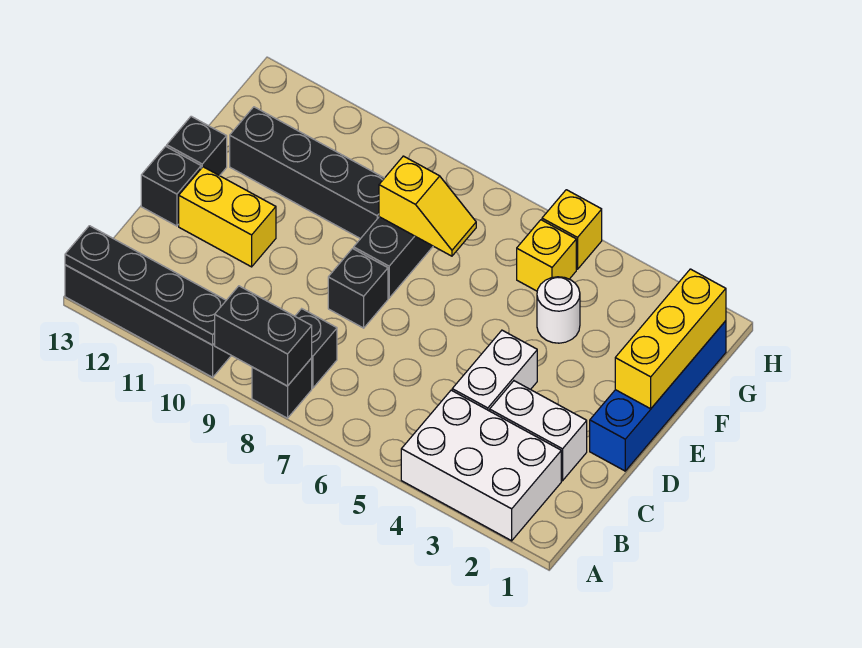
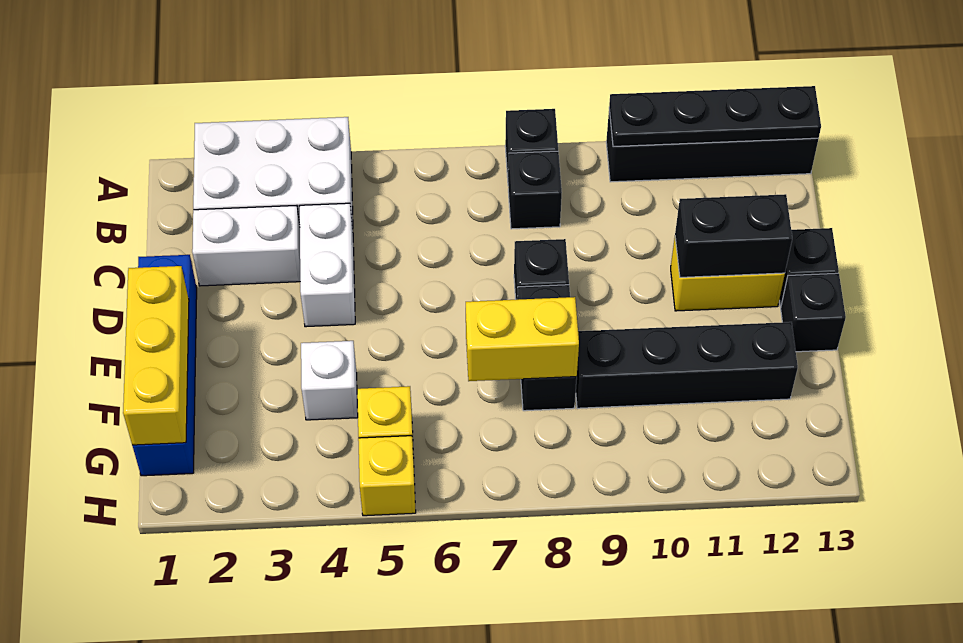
black 1x2 brick [214,286,312,386] -> black 1x2 brick moved to [675,194,792,277]
white 1x1 round brick [537,277,580,343] -> white 1x1 brick [301,341,358,420]
yellow 1x2 slope [379,156,476,256] -> yellow 1x2 brick [466,297,579,381]

